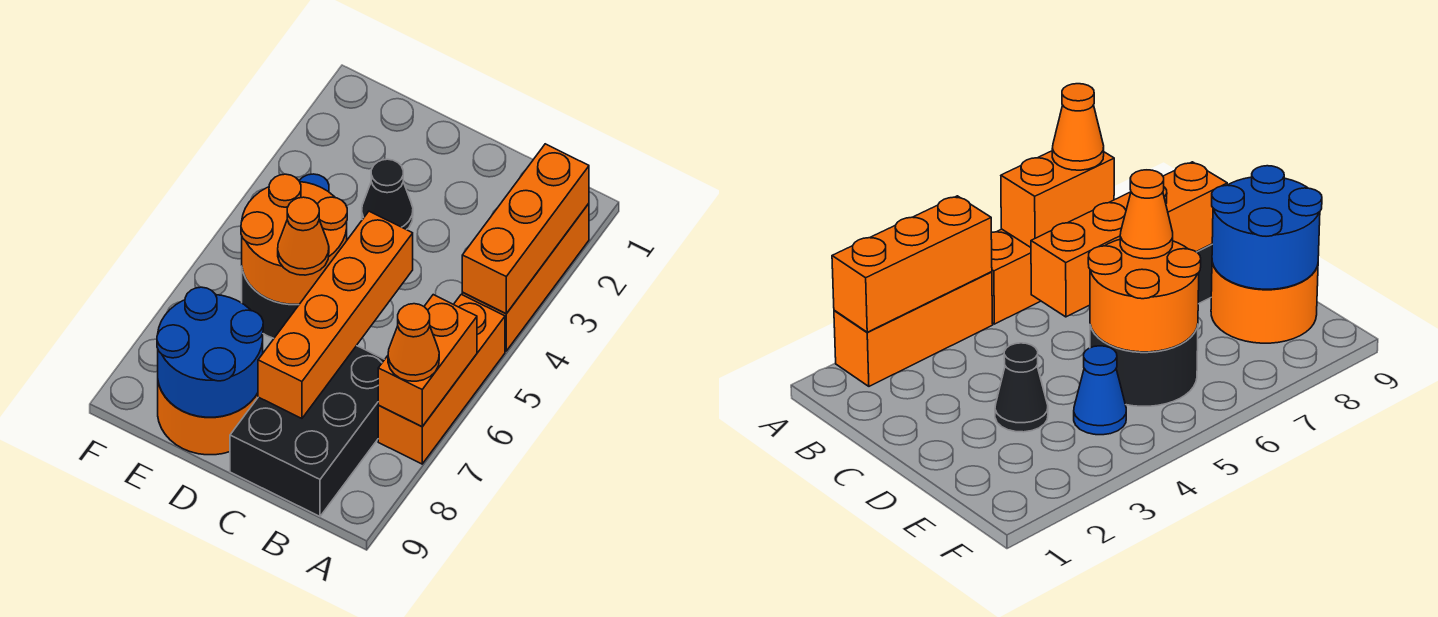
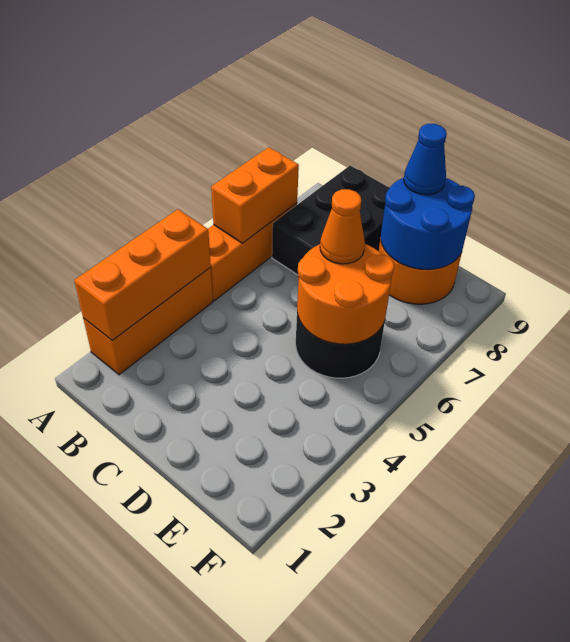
orange 1x1 cone [388,304,439,381] -> none
orange 1x4 brick [258,211,413,418] -> none
black 1x1 cone [362,159,413,230] -> none
blue 1x1 cone [1074,346,1126,435] -> blue 1x1 cone moved to [404,124,447,195]

